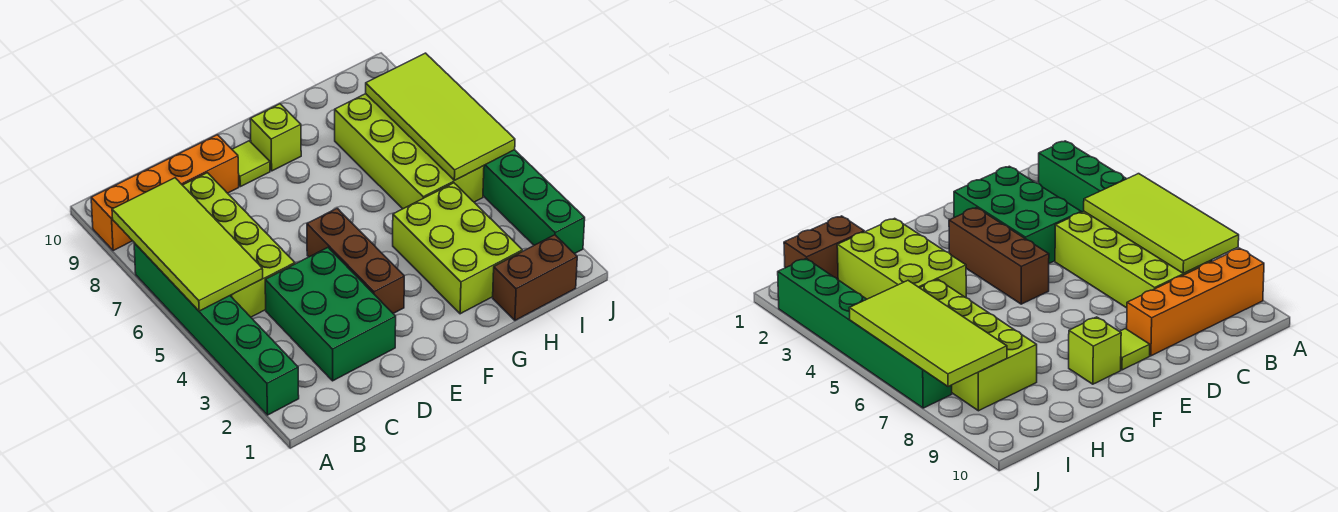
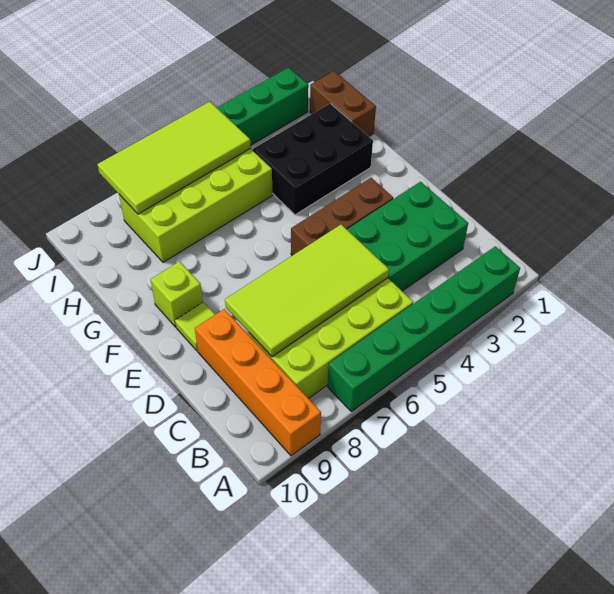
lime 2x4 tile [112,178,263,311] -> lime 2x4 tile moved to [225,225,389,357]
lime 2x3 brick [393,183,522,314] -> black 2x3 brick [253,104,373,215]

